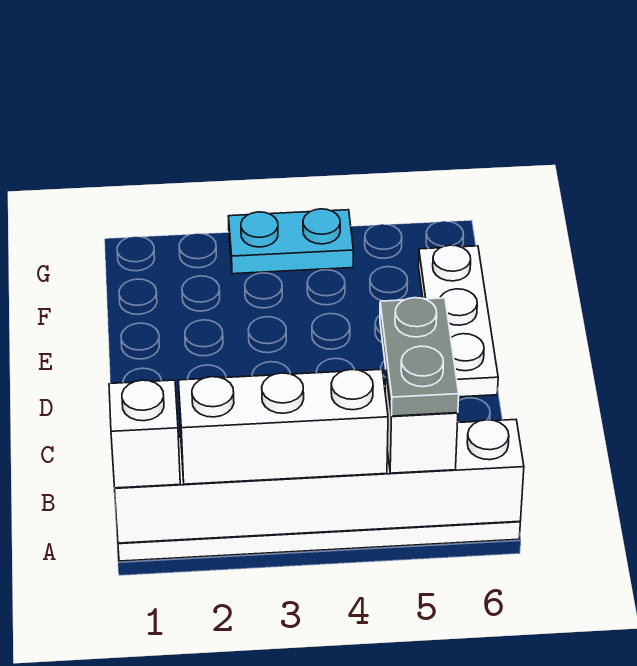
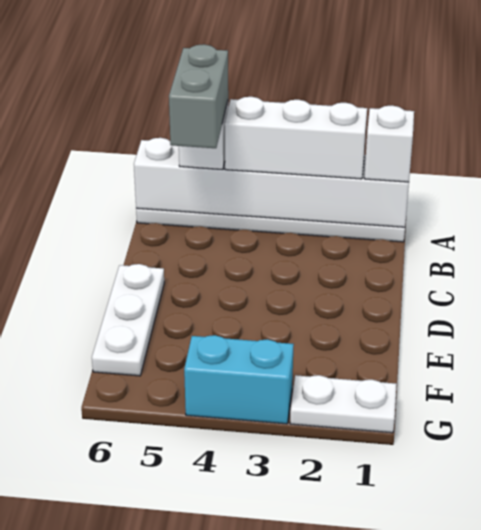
grey 1x2 plate [380,298,459,416] -> grey 1x2 brick [169,44,228,148]
none -> white 1x2 plate [290,375,397,433]
cyan 1x2 plate [228,209,353,274] -> cyan 1x2 brick [184,335,294,424]

